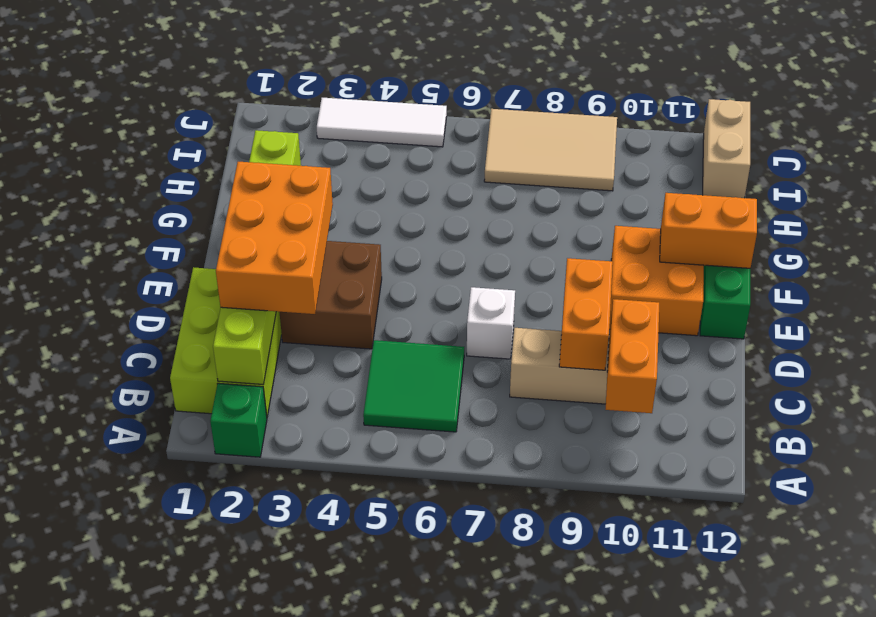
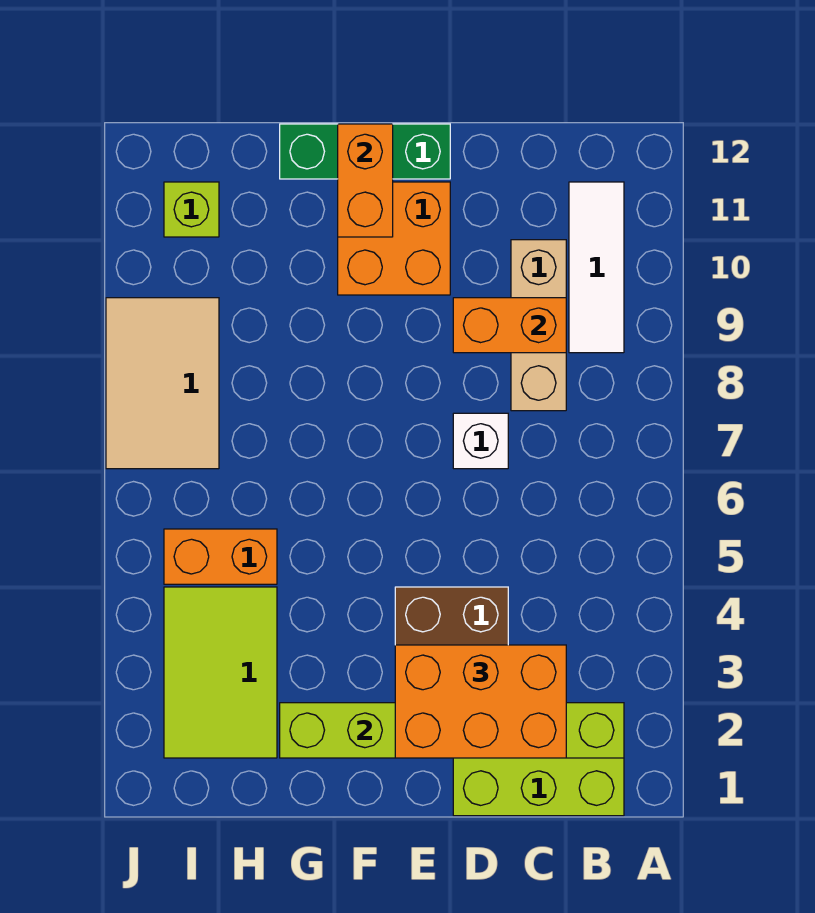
green 1x1 brick [210,383,267,457] -> none
green 2x2 tile [363,340,464,432] -> none
orange 1x2 brick [606,299,659,413] -> orange 1x2 brick moved to [164,529,277,584]
none -> lime 2x3 tile [164,587,277,758]
none -> lime 1x1 brick [164,182,219,237]
tan 1x2 brick [703,99,750,198] -> none
white 1x3 tile [317,98,447,147] -> white 1x3 tile moved to [569,182,624,353]

